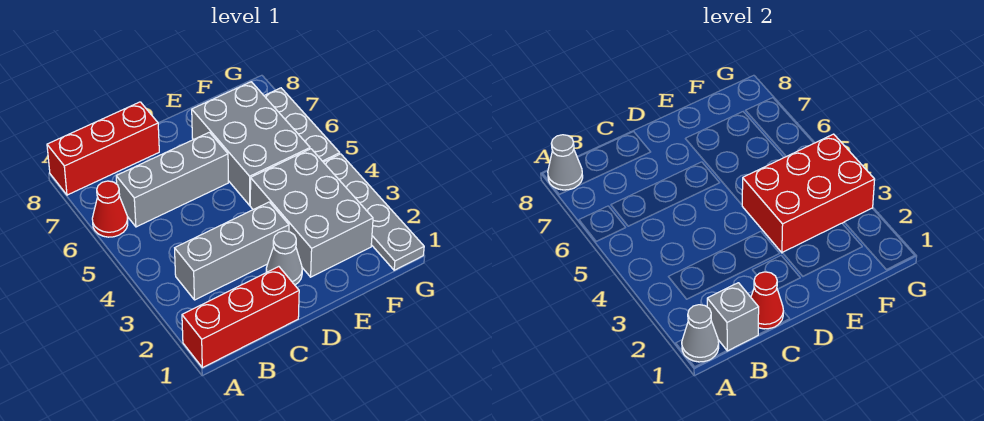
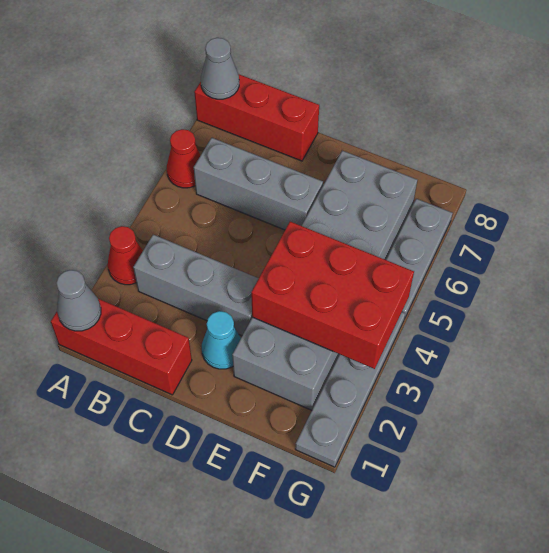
grey 1x1 brick [707,283,759,351] -> none
red 1x1 cone [751,272,783,329] -> red 1x1 cone moved to [108,226,143,285]
grey 1x1 cone [266,231,302,285] -> cyan 1x1 cone [202,311,241,369]

